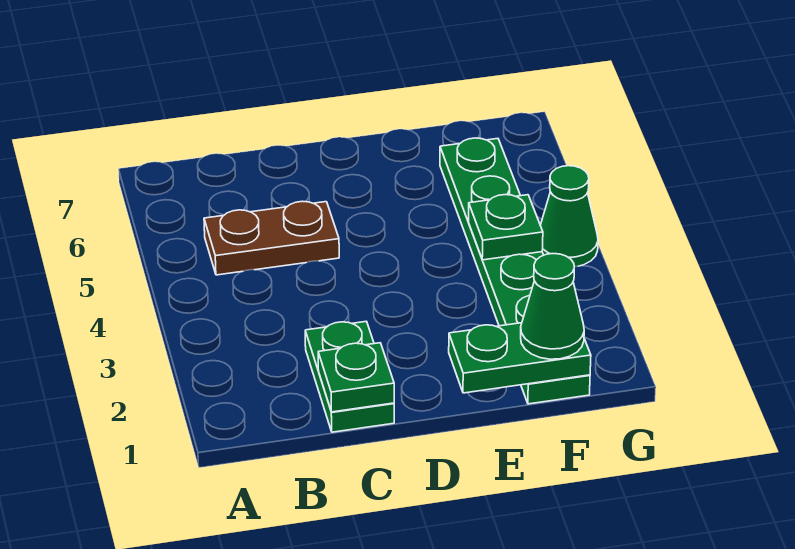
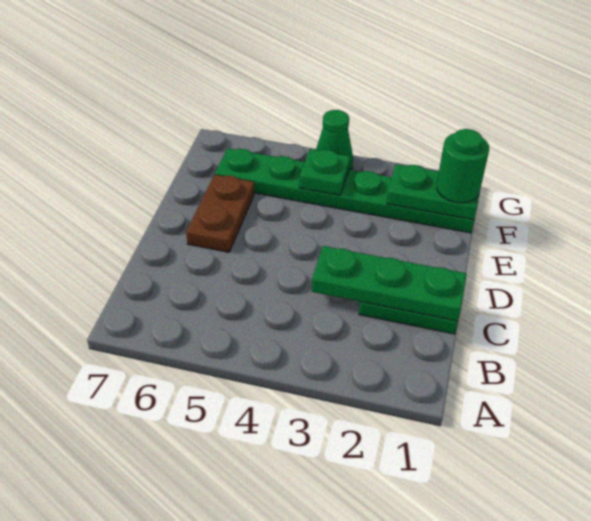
brown 1x2 plate [204,201,339,275] -> brown 1x2 plate moved to [186,175,254,252]
green 1x1 plate [318,343,394,412] -> green 1x3 plate [311,246,467,321]
green 1x2 plate [449,323,591,393] -> green 1x2 plate turned to [387,164,479,220]
green 1x1 cone [521,254,584,359] -> green 1x1 round brick [437,129,489,203]

